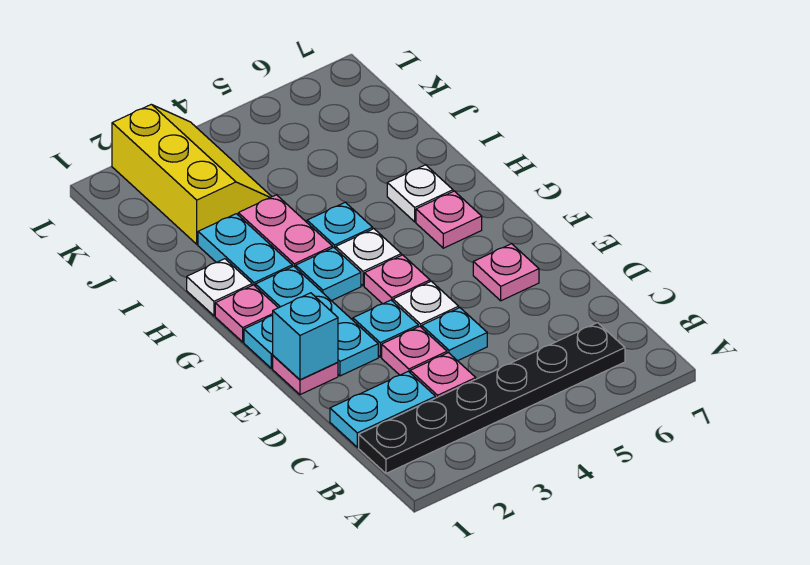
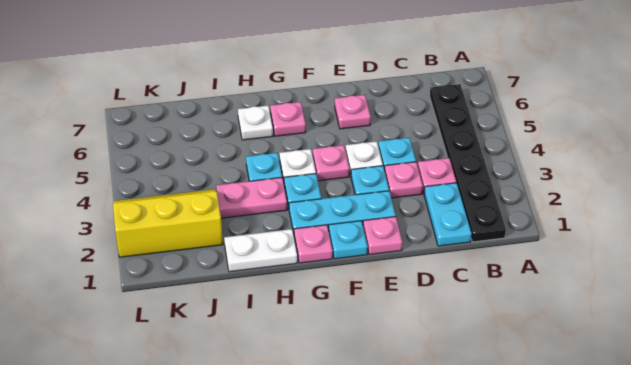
cyan 1x1 brick [273,293,338,380] -> none
white 1x1 plate [187,259,252,316] -> white 1x2 plate [224,229,297,272]
cyan 1x2 plate [198,214,292,286] -> none

